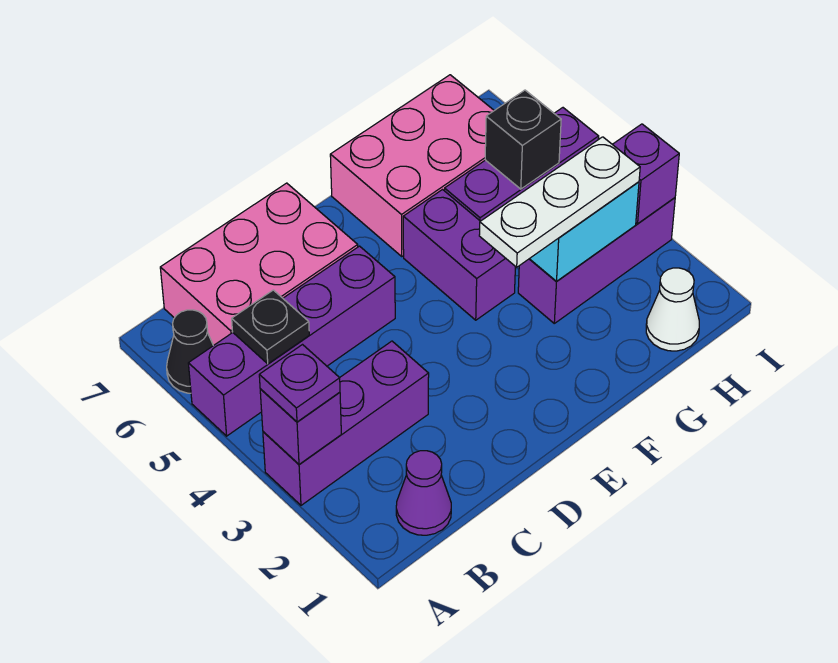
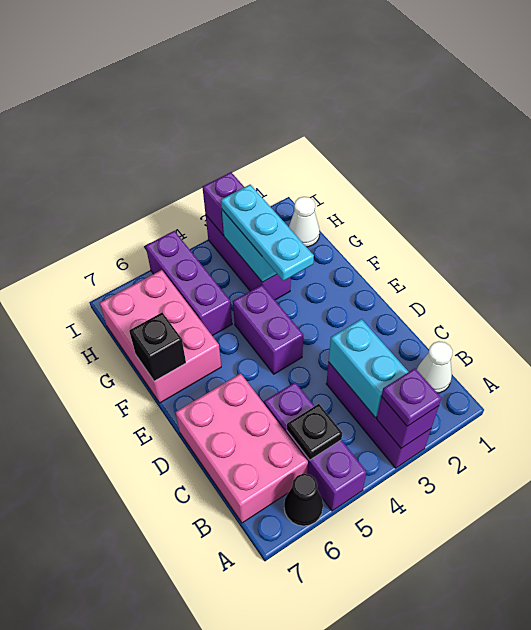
purple 1x4 brick [188,246,395,436] -> purple 1x3 brick [264,382,367,511]
purple 1x1 cone [396,451,451,535] -> white 1x1 cone [417,341,453,393]
none -> cyan 1x2 brick [329,319,408,418]
white 1x3 plate [479,137,640,267] -> cyan 1x3 plate [221,185,314,281]
purple 1x2 brick [403,190,515,320] -> purple 1x2 brick turned to [233,285,303,374]
black 1x1 brick [485,90,561,189] -> black 1x1 brick moved to [129,313,186,381]

